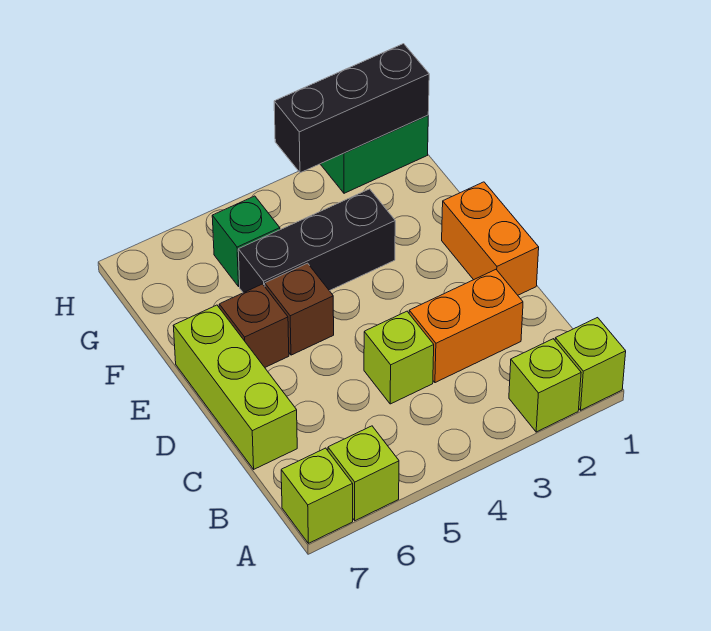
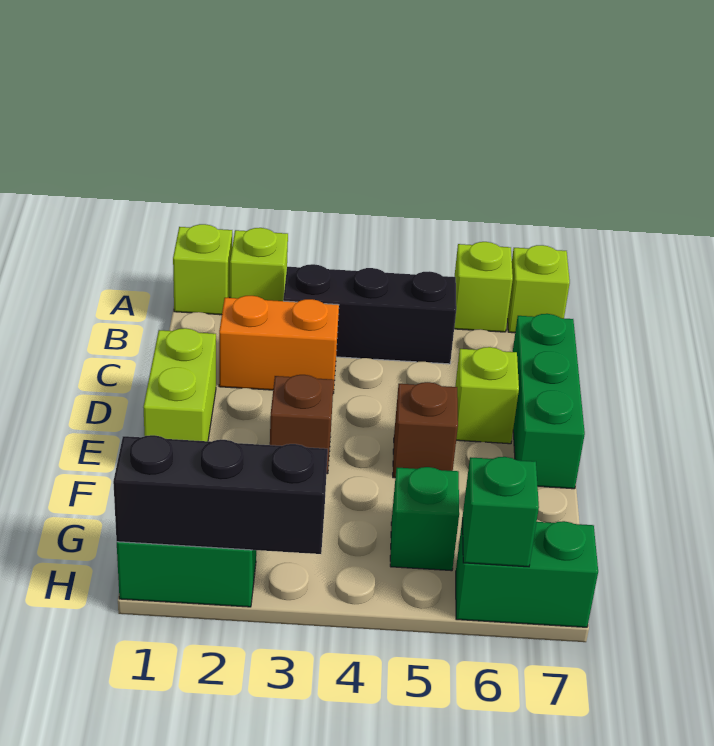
lime 1x1 brick [364,311,434,404] -> lime 1x1 brick moved to [455,347,519,444]
lime 1x3 brick [173,305,297,469] -> green 1x3 brick [513,314,585,489]
orange 1x2 brick [442,182,539,295] -> lime 1x2 brick [143,328,216,441]
brown 1x1 brick [219,284,289,367] -> brown 1x1 brick moved to [270,375,334,474]
black 1x3 brick [238,189,395,293] -> black 1x3 brick moved to [283,264,456,364]
none -> green 1x2 brick [456,518,598,627]
none -> green 1x1 brick [462,457,539,567]

